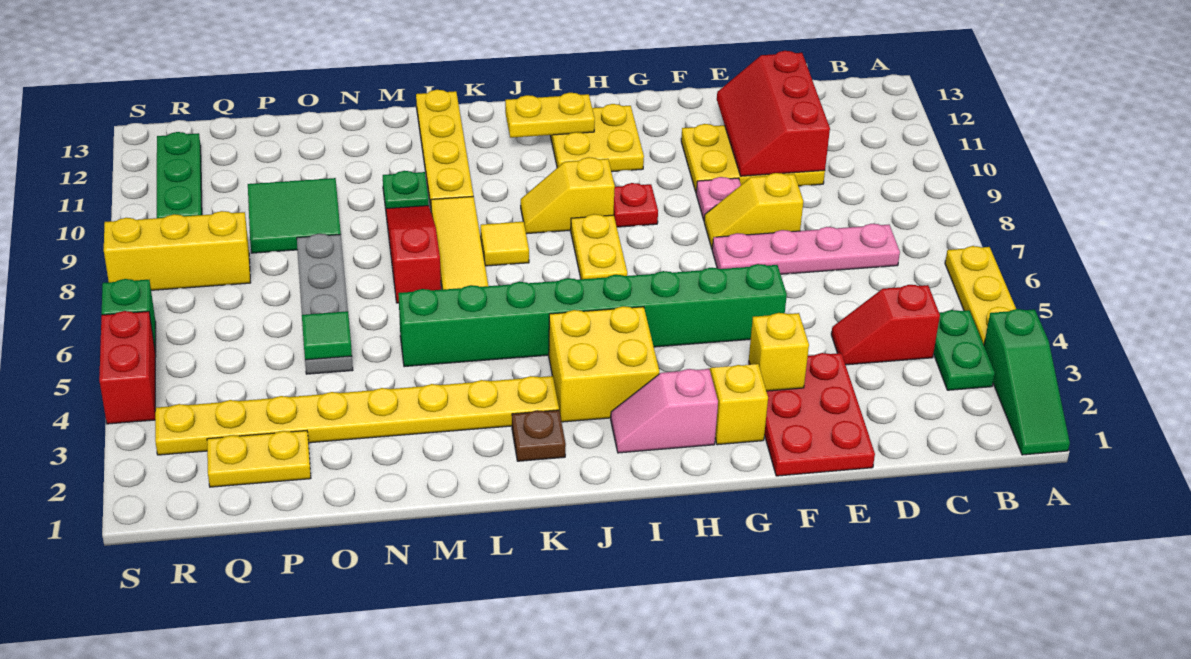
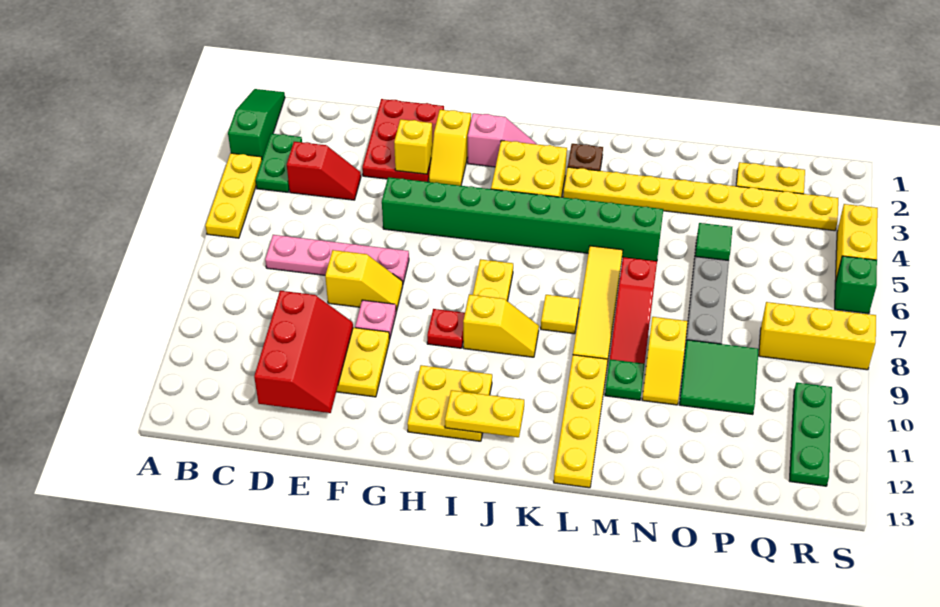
none -> yellow 1x2 slope [642,317,688,405]
red 1x2 brick [99,311,156,424] -> yellow 1x2 brick [835,204,878,282]

